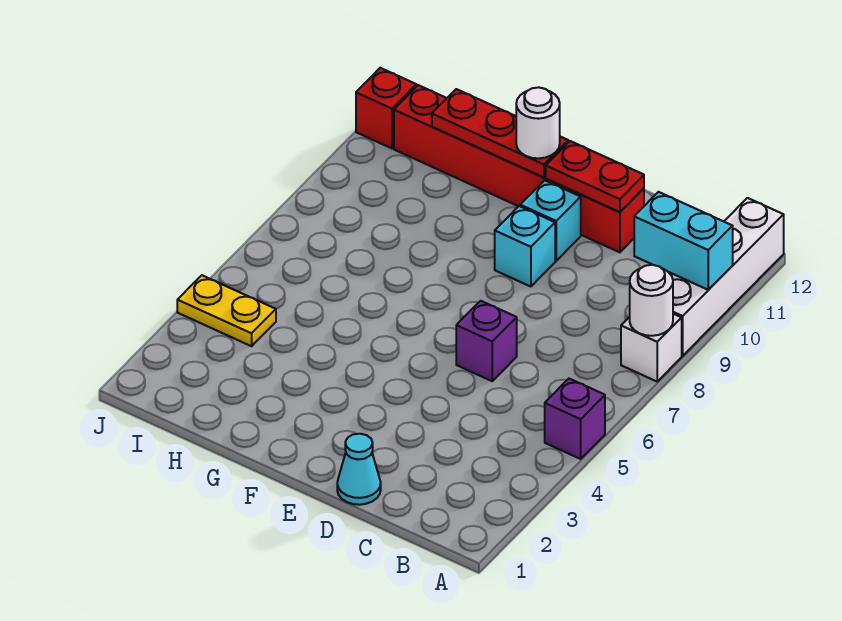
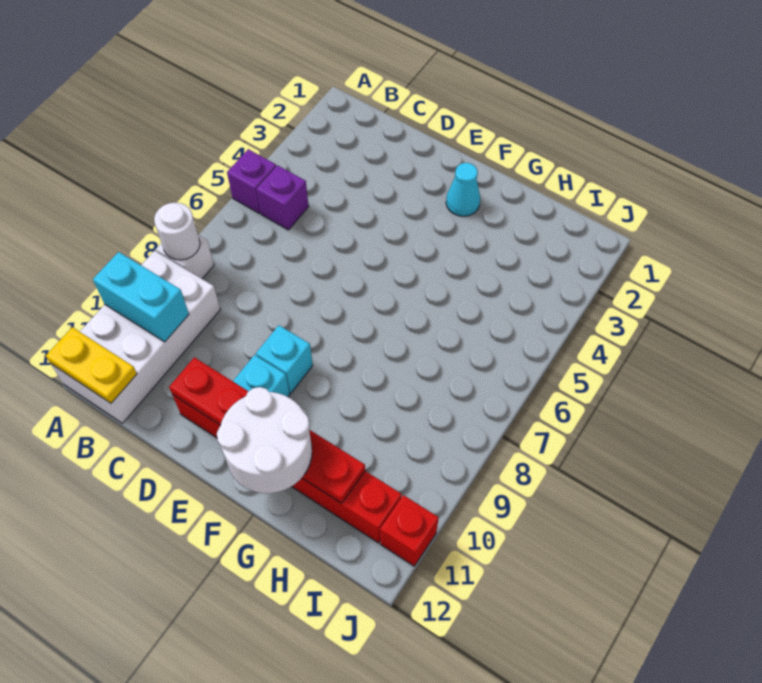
white 1x4 brick [671,198,784,356] -> white 2x4 brick [51,251,220,423]
cyan 1x1 cone [337,434,381,505] -> cyan 1x1 cone moved to [446,163,480,216]
purple 1x1 brick [456,301,517,381] -> purple 1x1 brick moved to [256,165,309,230]
white 1x1 round brick [516,87,560,158] -> white 2x2 round brick [217,387,312,493]
yellow 1x2 plate [177,275,276,346] -> yellow 1x2 plate moved to [46,327,137,403]

